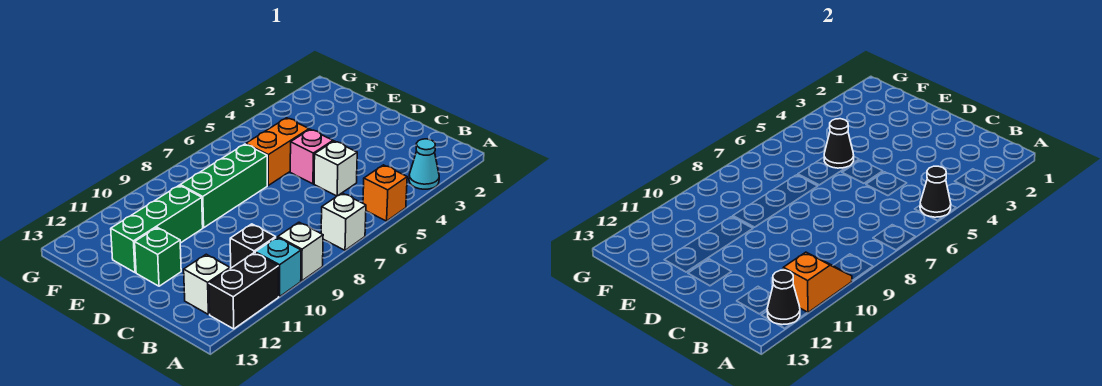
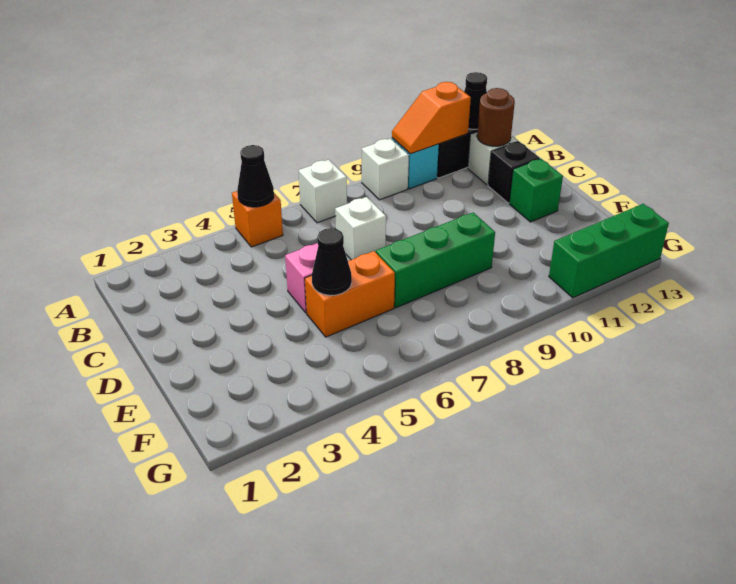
cyan 1x1 cone [409,139,439,189] -> none
black 1x1 brick [230,224,276,268] -> black 1x1 brick moved to [488,141,540,203]
none -> brown 1x1 round brick [477,88,515,146]
white 1x1 brick [314,141,357,196] -> white 1x1 brick moved to [335,197,386,260]
green 1x3 brick [111,185,203,272] -> green 1x3 brick moved to [549,204,669,298]

